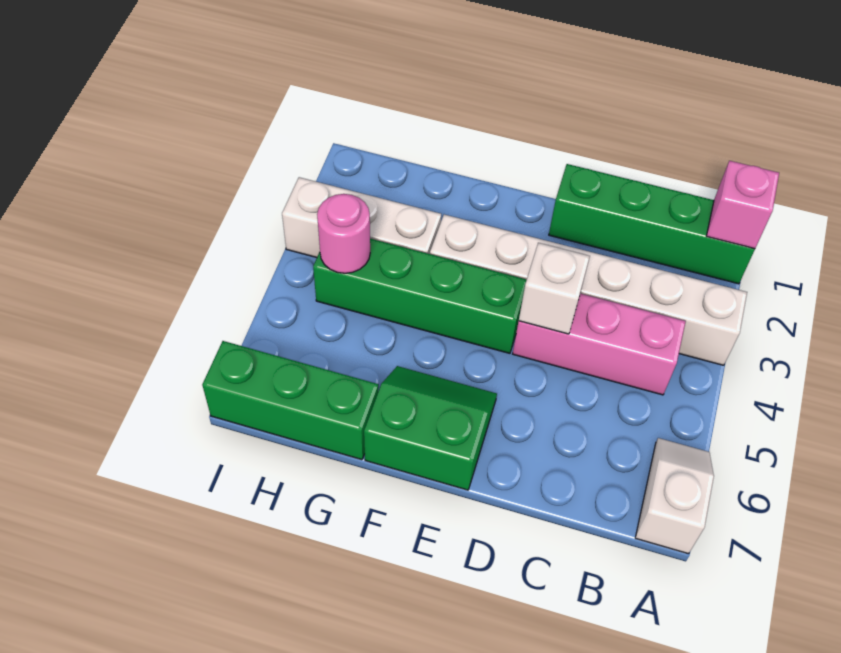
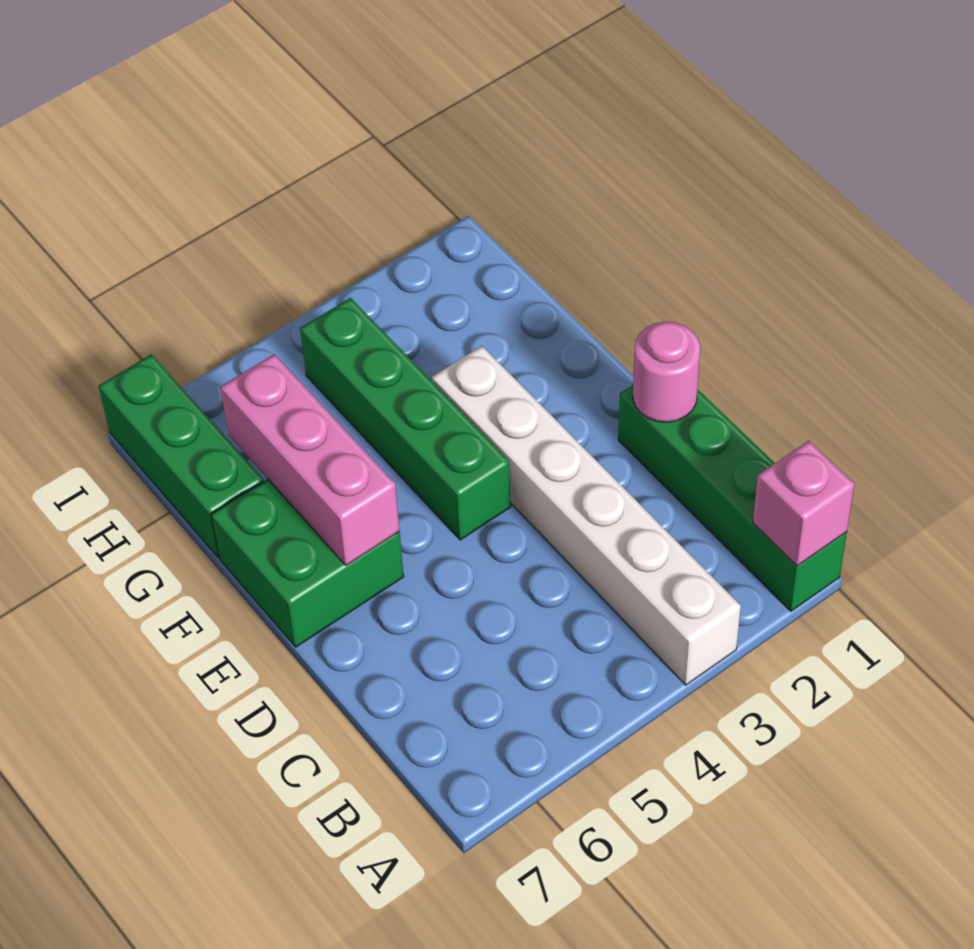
white 1x2 slope [635,438,714,554] -> none
pink 1x3 brick [513,293,686,395] -> pink 1x3 brick moved to [220,354,400,566]
white 1x1 brick [519,243,590,334] -> none
green 2x2 slope [364,366,497,490] -> green 2x2 brick [211,479,404,647]
white 1x3 brick [282,177,441,258] -> none
pink 1x1 round brick [317,194,370,273] -> pink 1x1 round brick moved to [633,322,700,422]

